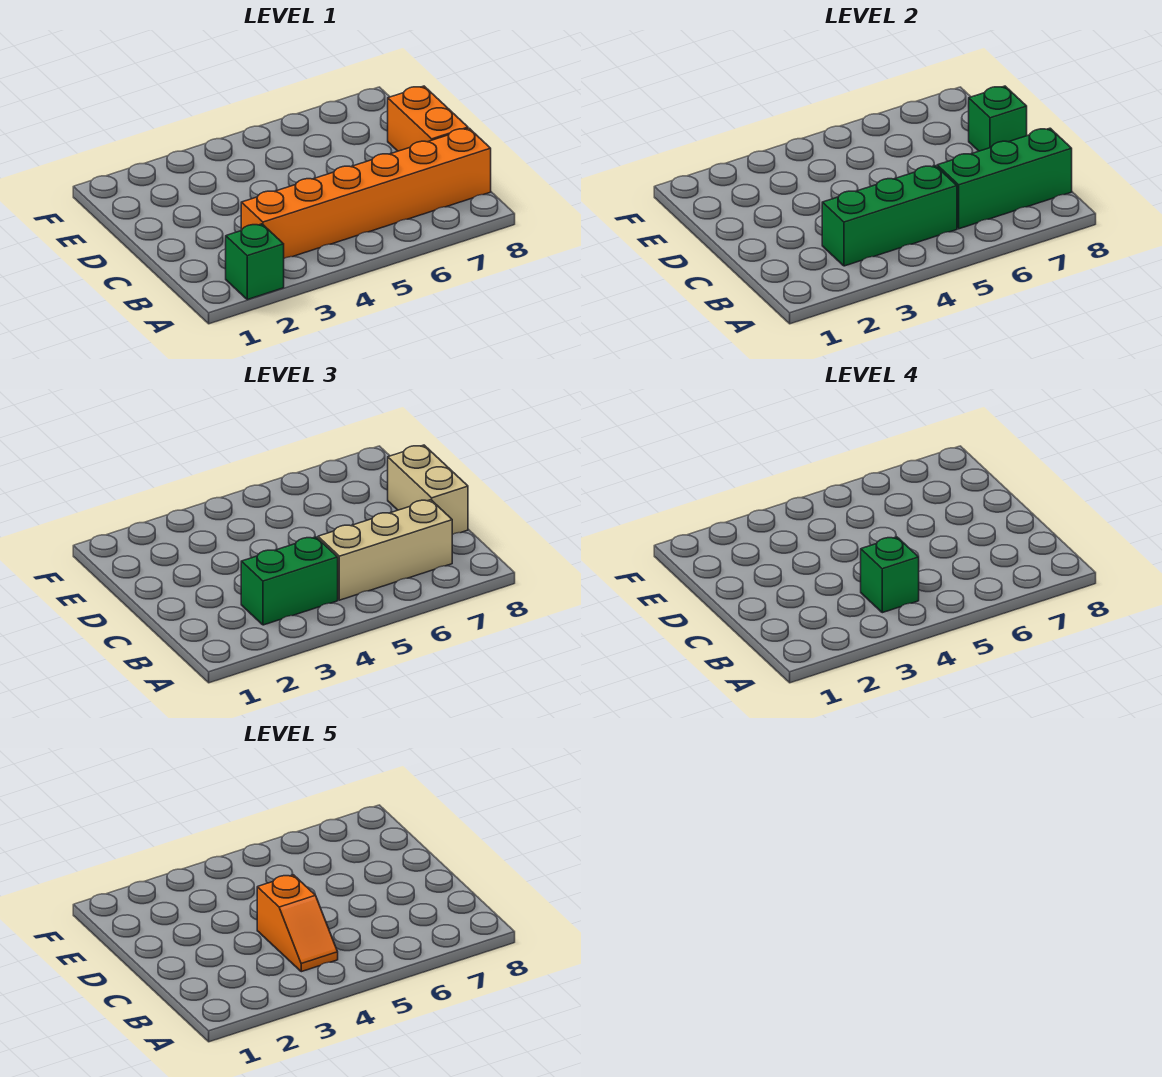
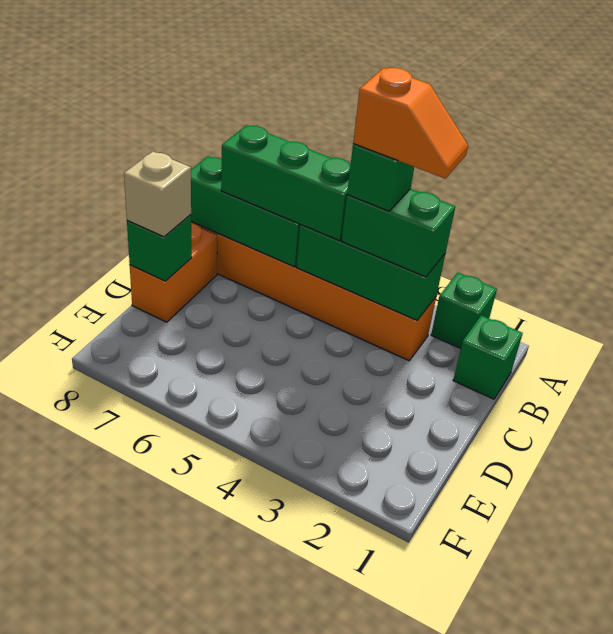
none -> green 1x1 brick [453,315,523,399]
orange 1x2 slope [257,875,338,972] -> orange 1x2 slope turned to [353,68,468,178]
tan 1x3 brick [318,500,452,600] -> green 1x3 brick [221,125,351,240]
tan 1x2 brick [388,445,468,535] -> tan 1x1 brick [124,152,191,237]

